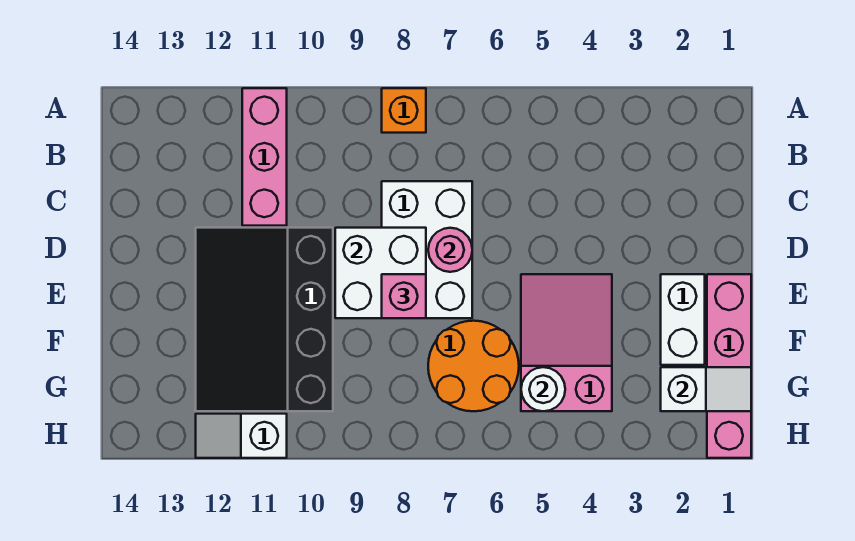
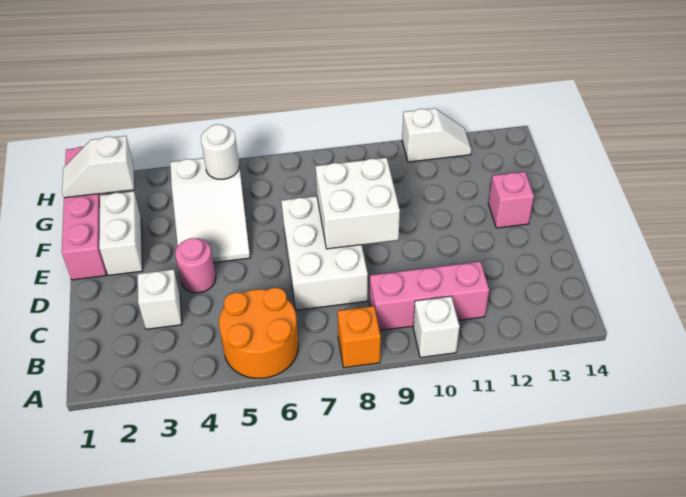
none -> white 1x1 brick [413,296,460,358]
pink 1x3 brick [242,88,287,226] -> pink 1x3 brick turned to [370,261,489,331]
none -> white 1x1 brick [138,269,182,329]
pink 1x1 round brick [428,228,472,272] -> pink 1x1 round brick moved to [175,238,216,293]
black 3x4 slope [196,228,333,411] -> none
pink 2x3 slope [521,274,612,411] -> white 2x3 slope [170,158,250,263]
pink 1x1 brick [382,274,426,318] -> pink 1x1 brick moved to [488,172,534,228]
orange 2x2 round brick [428,321,519,411] -> orange 2x2 round brick moved to [219,288,299,378]

